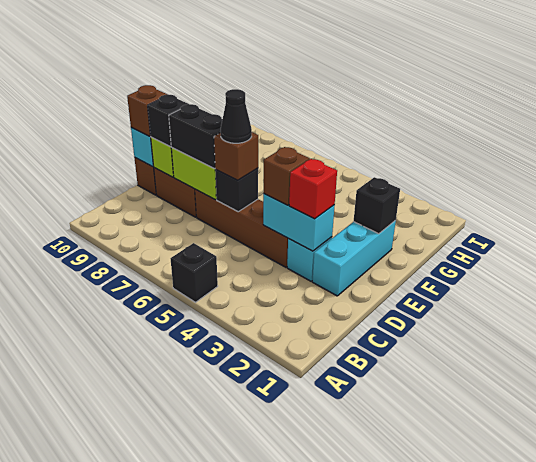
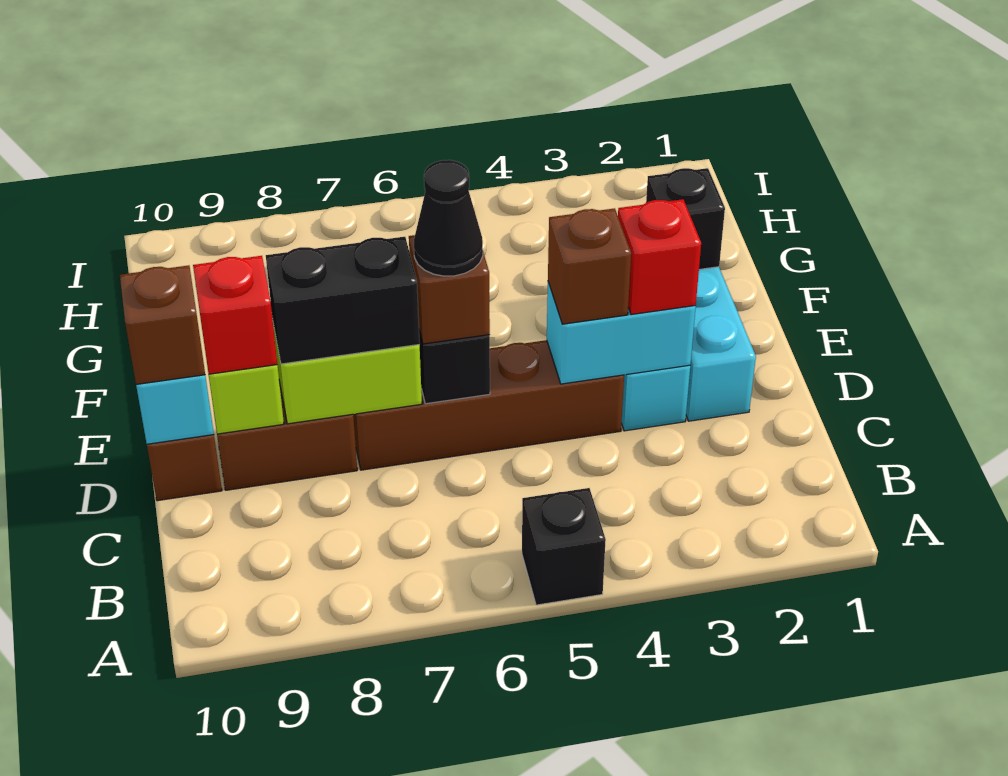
black 1x1 brick [148,95,188,147] -> red 1x1 brick [193,256,277,374]

